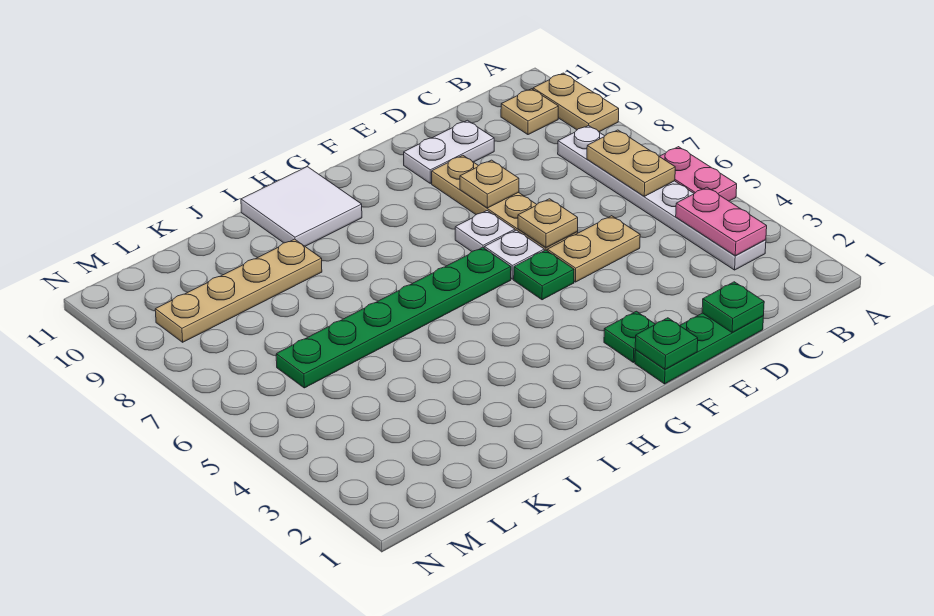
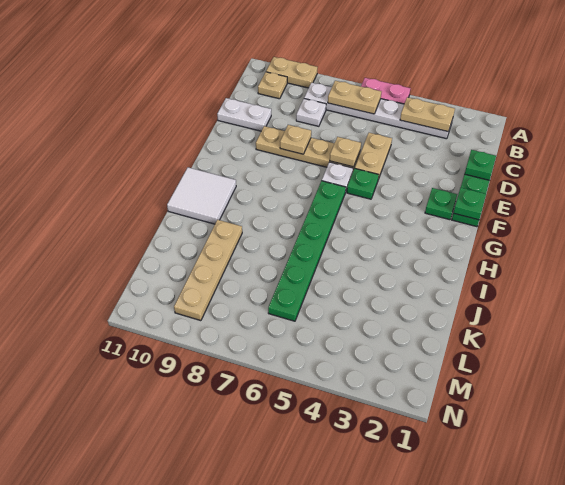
pink 1x2 plate [676,187,767,256] -> tan 1x2 plate [400,97,455,131]
white 1x2 plate [404,120,494,183] -> white 1x2 plate turned to [217,98,271,131]
white 1x1 plate [455,211,515,251] -> white 1x1 plate moved to [296,99,326,126]

